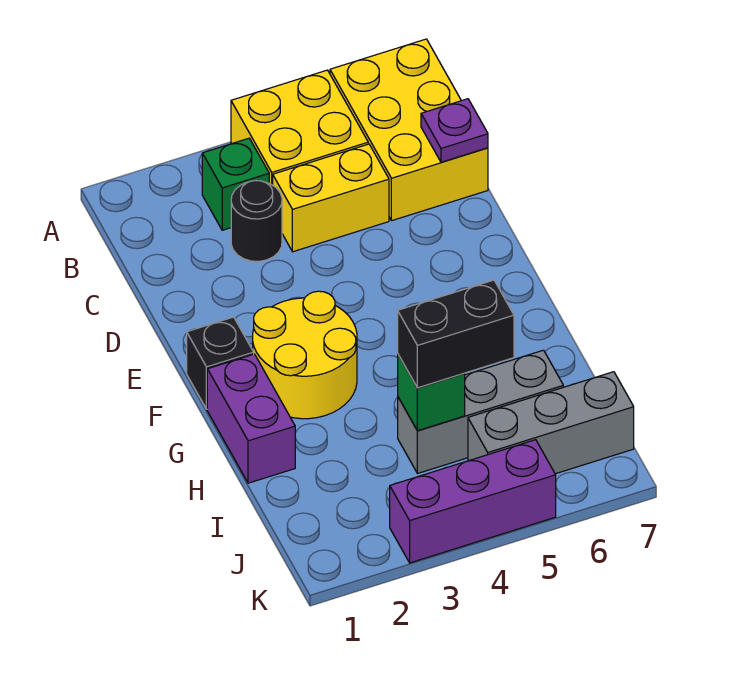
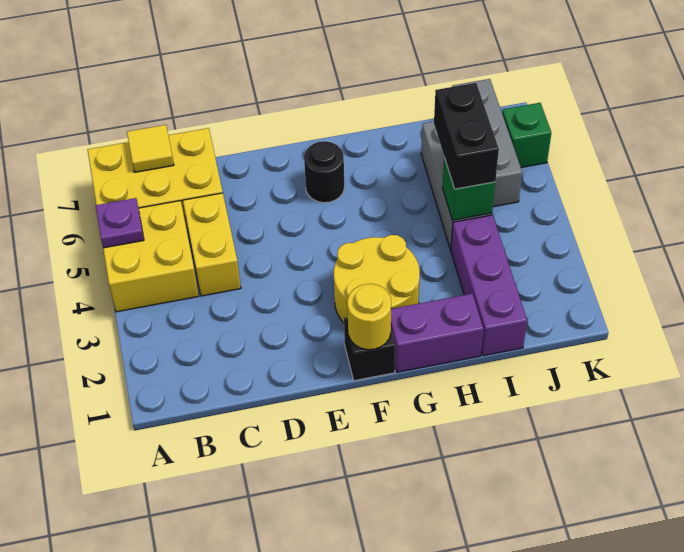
green 1x1 brick [202,138,269,230] -> green 1x1 brick moved to [502,103,551,167]
none -> yellow 1x1 tile [127,125,174,172]
black 1x1 round brick [231,181,282,261] -> black 1x1 round brick moved to [304,141,344,203]
purple 1x1 plate [421,99,488,162] -> purple 1x1 plate moved to [96,198,144,248]
none -> yellow 1x1 round brick [347,284,391,350]
purple 1x3 brick [390,440,556,563] -> purple 1x3 brick moved to [451,215,527,356]

